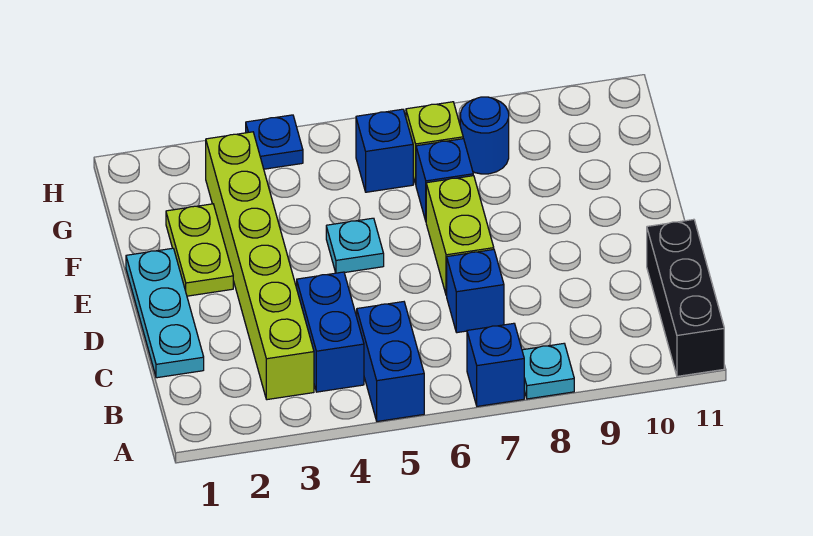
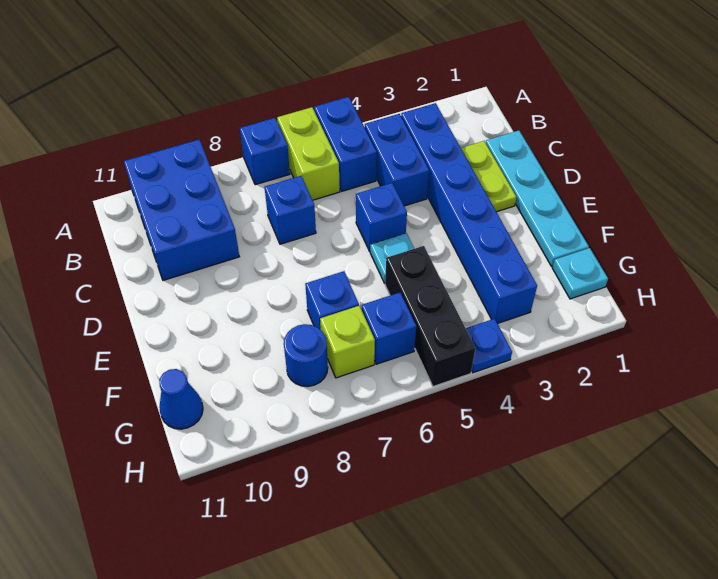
cyan 1x1 plate [522,344,574,399] -> cyan 1x1 plate moved to [552,248,608,299]
none -> blue 2x3 brick [124,139,239,280]
black 1x3 brick [647,219,724,376] -> black 1x3 brick moved to [385,246,475,386]
lime 1x6 brick [206,132,314,400] -> blue 1x6 brick [401,103,537,323]
cyan 1x3 plate [126,248,204,378] -> cyan 1x4 plate [486,130,589,267]
none -> blue 1x1 brick [356,183,407,251]
lime 1x2 brick [426,176,494,296] -> lime 1x2 brick moved to [277,107,340,200]
lime 1x2 plate [166,204,233,296] -> lime 1x2 plate moved to [461,141,516,212]
none -> blue 1x1 cone [159,369,203,429]

